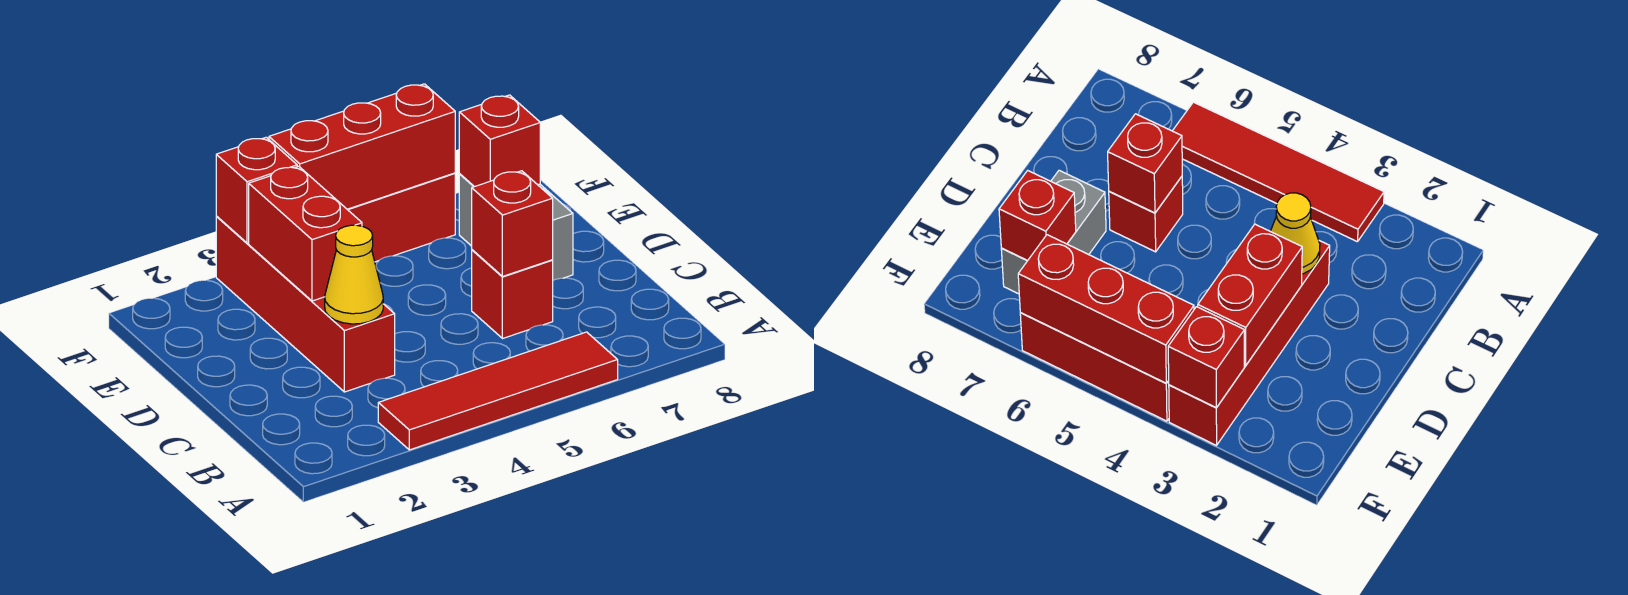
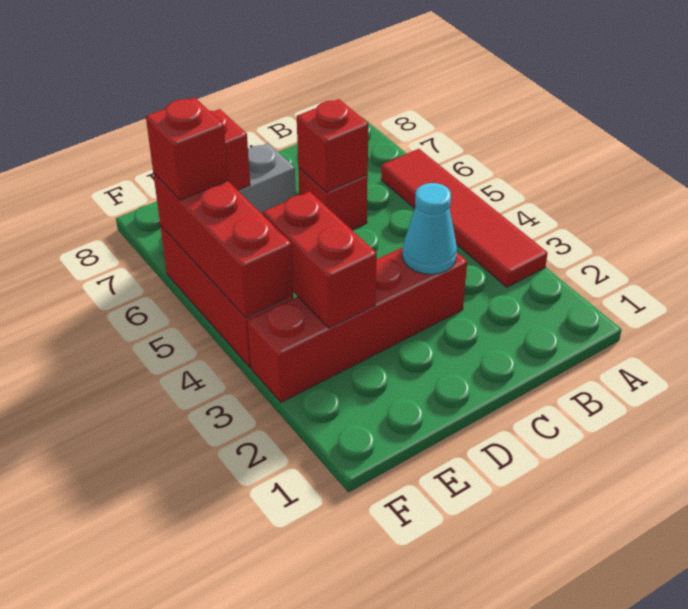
yellow 1x1 cone [325,225,383,324] -> cyan 1x1 cone [402,183,457,274]
red 1x2 brick [249,166,362,301] -> red 1x2 brick turned to [263,192,377,328]
red 1x1 brick [216,137,297,243] -> red 1x1 brick moved to [146,98,228,200]

